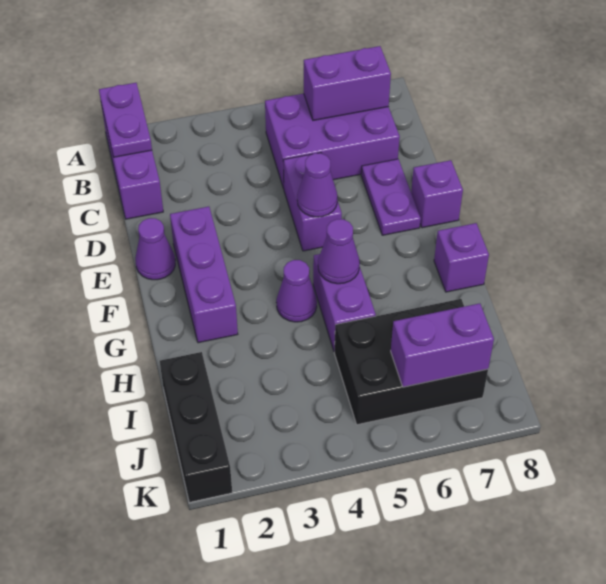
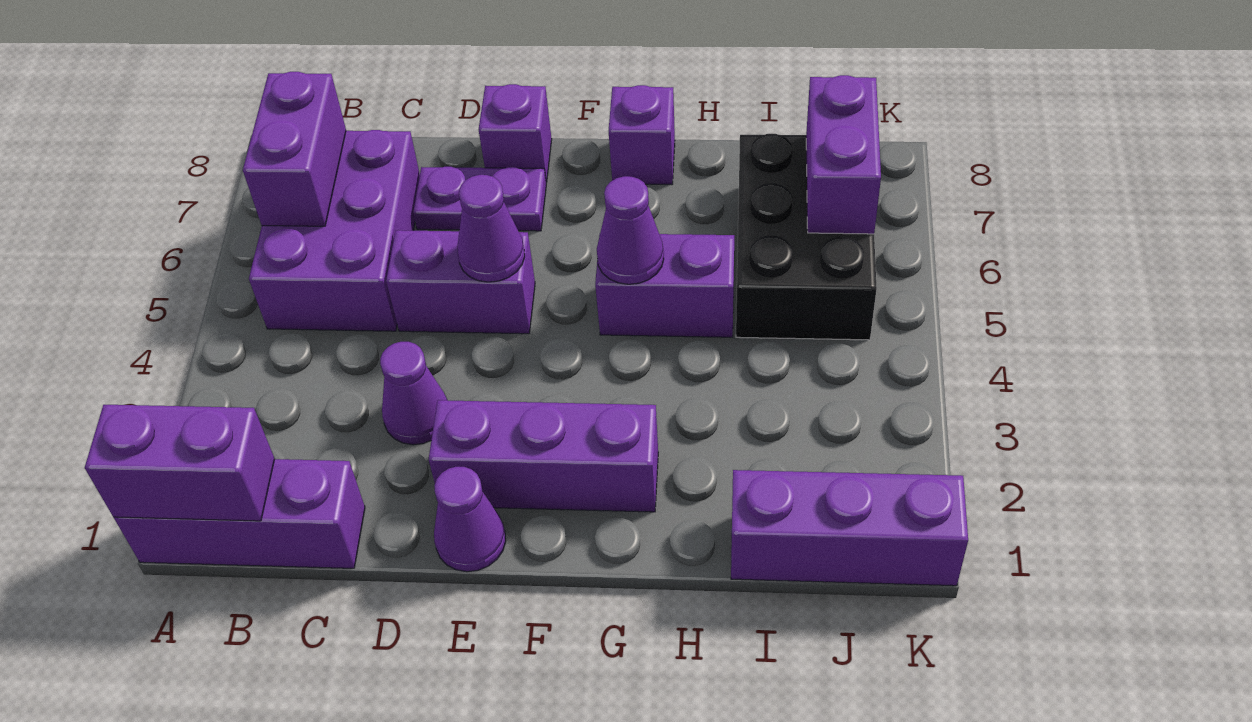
purple 1x2 plate [99,83,152,157] -> purple 1x2 brick [85,405,275,521]
purple 1x1 cone [276,260,317,322] -> purple 1x1 cone moved to [380,342,447,445]
black 1x3 brick [160,352,232,502] -> purple 1x3 brick [731,470,968,586]

